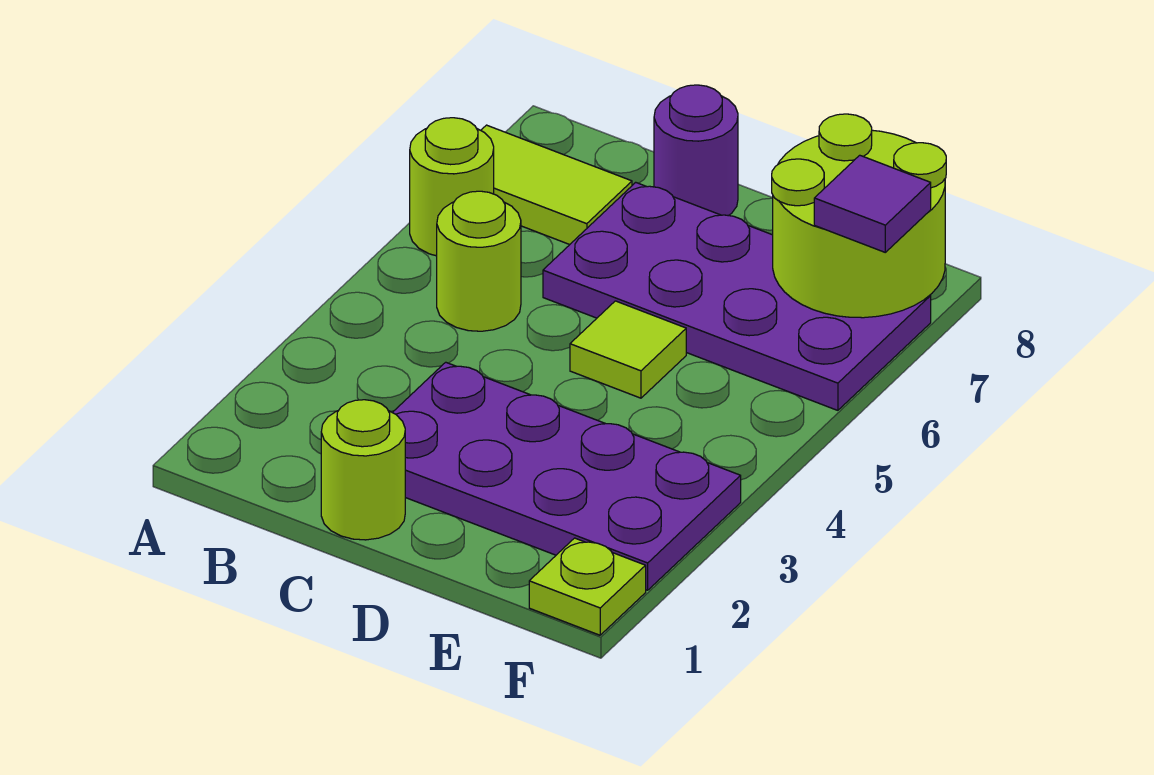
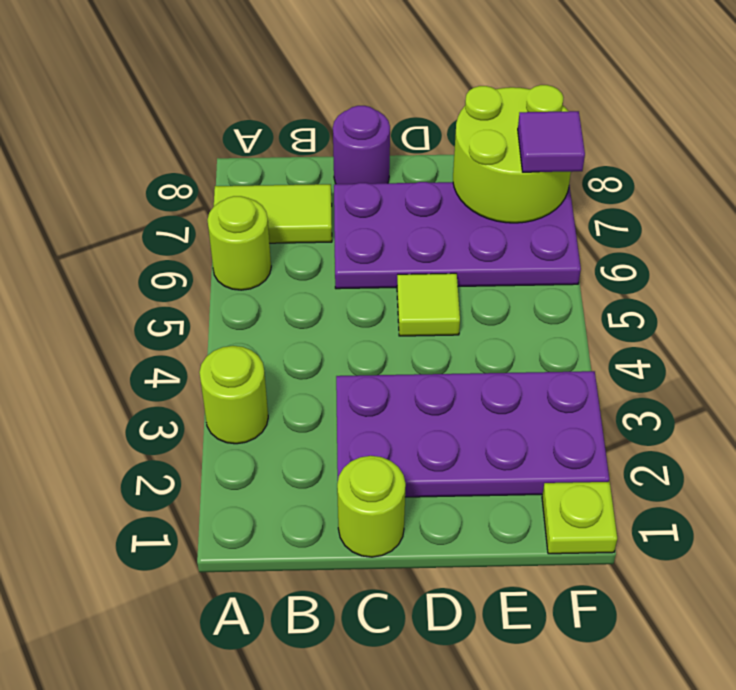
lime 1x1 round brick [437,191,521,331] -> lime 1x1 round brick moved to [199,346,268,444]

